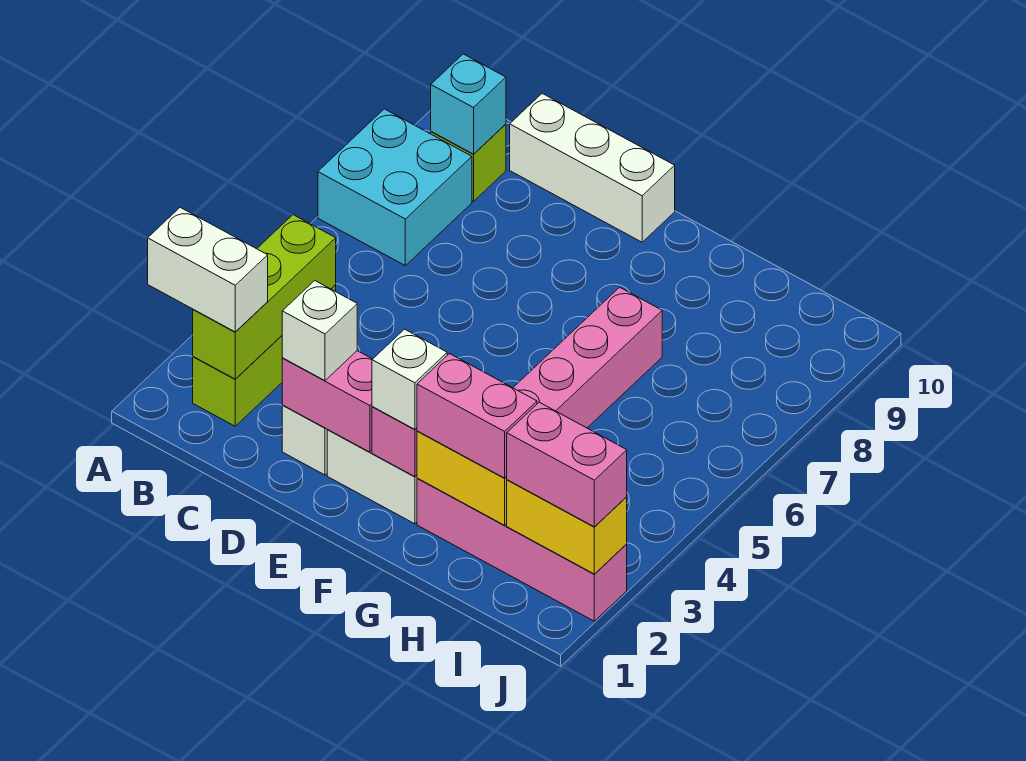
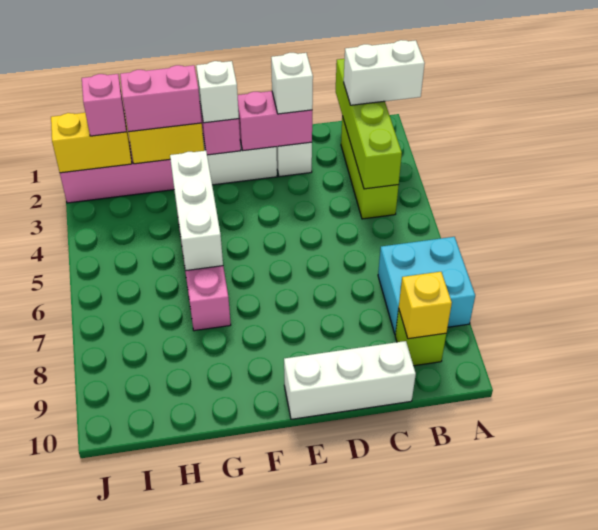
lime 1x3 brick [193,215,336,379] -> lime 1x4 brick [336,59,402,189]
cyan 1x1 brick [431,54,506,154] -> yellow 1x1 brick [399,272,452,339]
none -> white 1x3 brick [170,151,223,271]
pink 1x2 brick [507,402,627,527] -> pink 1x1 brick [82,74,126,136]

